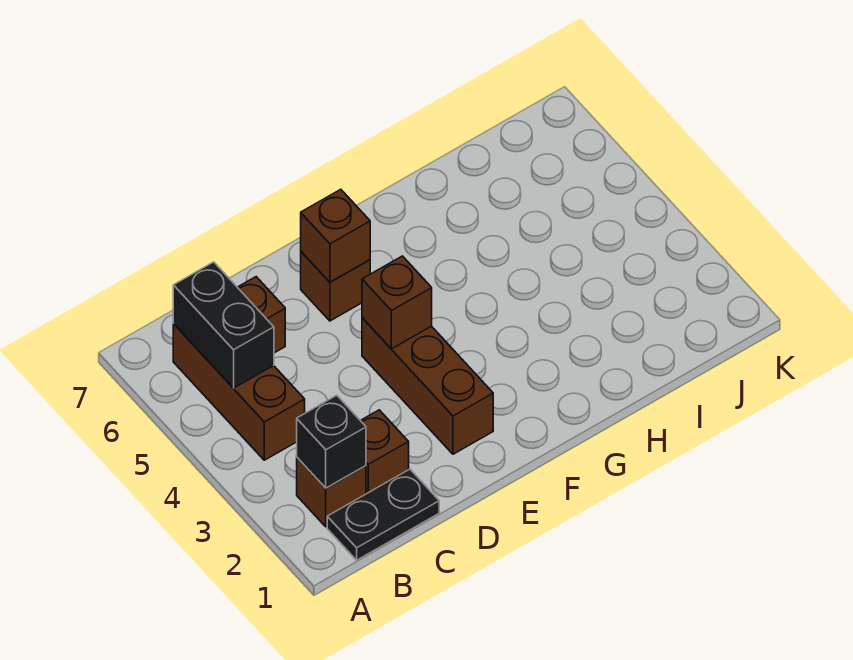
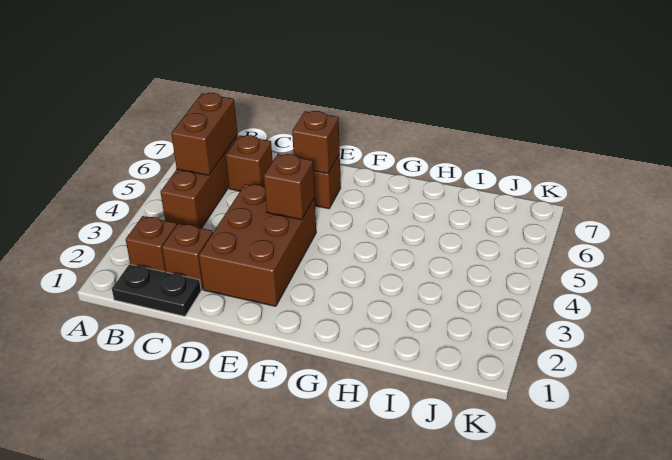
black 1x1 brick [297,395,366,488] -> none
black 1x2 brick [173,262,274,388] -> brown 1x2 brick [171,93,238,175]
brown 1x3 brick [362,318,493,454] -> brown 2x3 brick [199,184,316,306]

